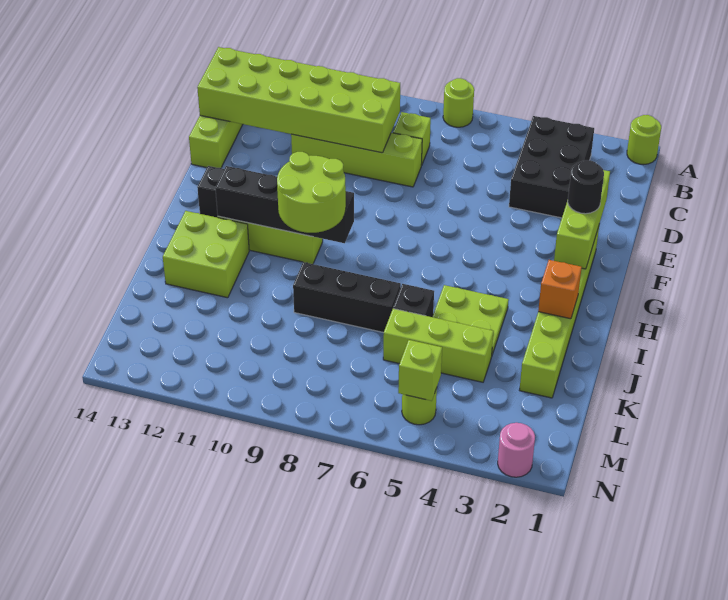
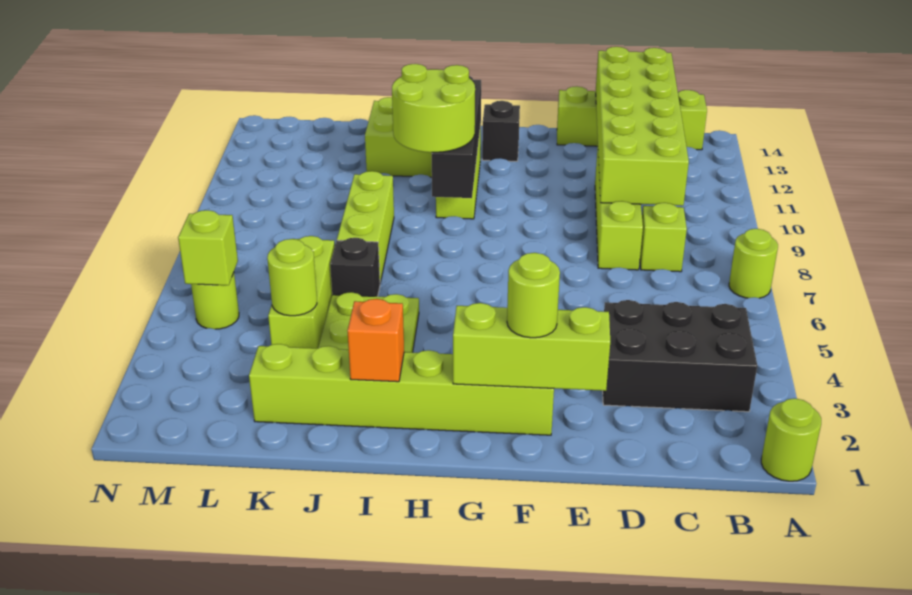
black 1x1 round brick [568,160,604,214] -> lime 1x1 round brick [507,253,560,338]
black 1x3 brick [293,262,401,333] -> lime 1x3 brick [337,171,394,283]
none -> lime 1x1 round brick [267,239,317,316]
pink 1x1 round brick [498,423,535,477] -> none

